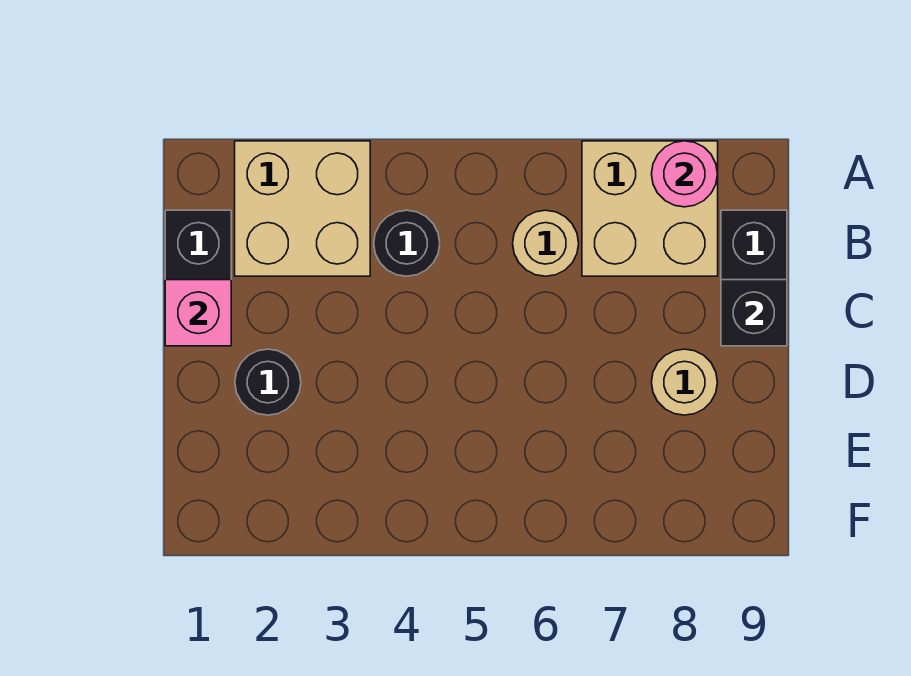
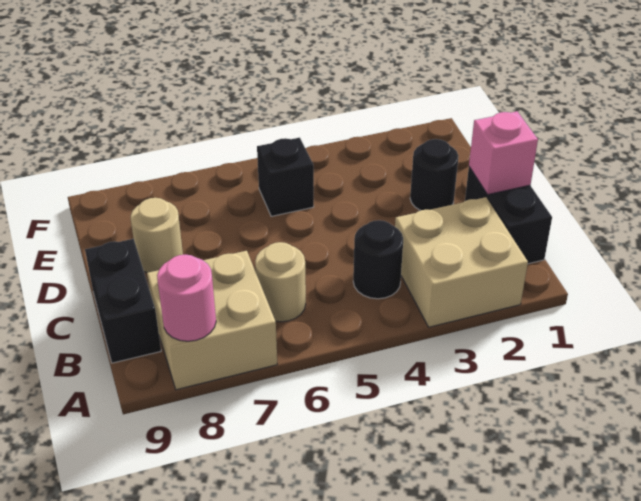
black 1x1 brick [721,280,787,346] -> black 1x1 brick moved to [257,138,314,216]

